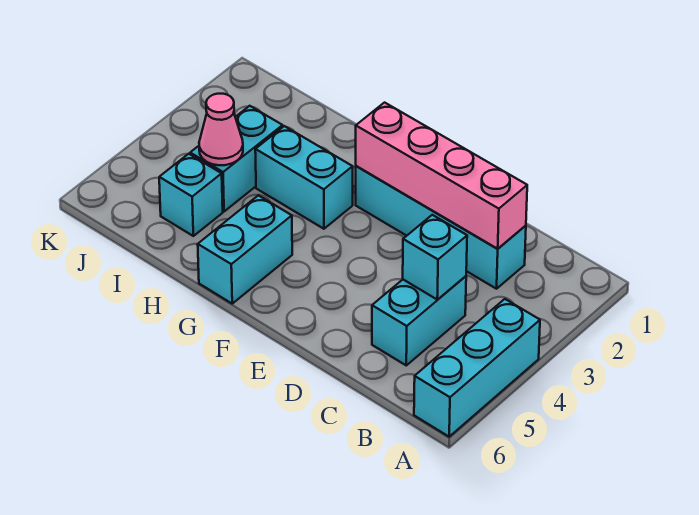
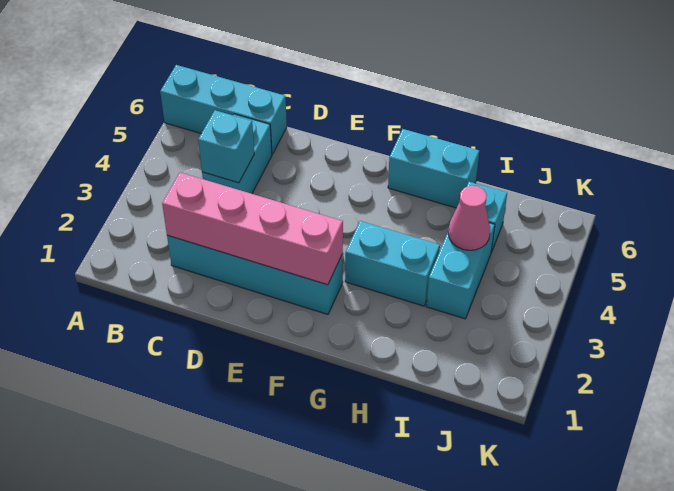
cyan 1x3 brick [414,299,540,437] -> cyan 1x3 brick turned to [160,65,287,154]
cyan 1x2 brick [198,195,292,304] -> cyan 1x2 brick turned to [388,129,479,208]

